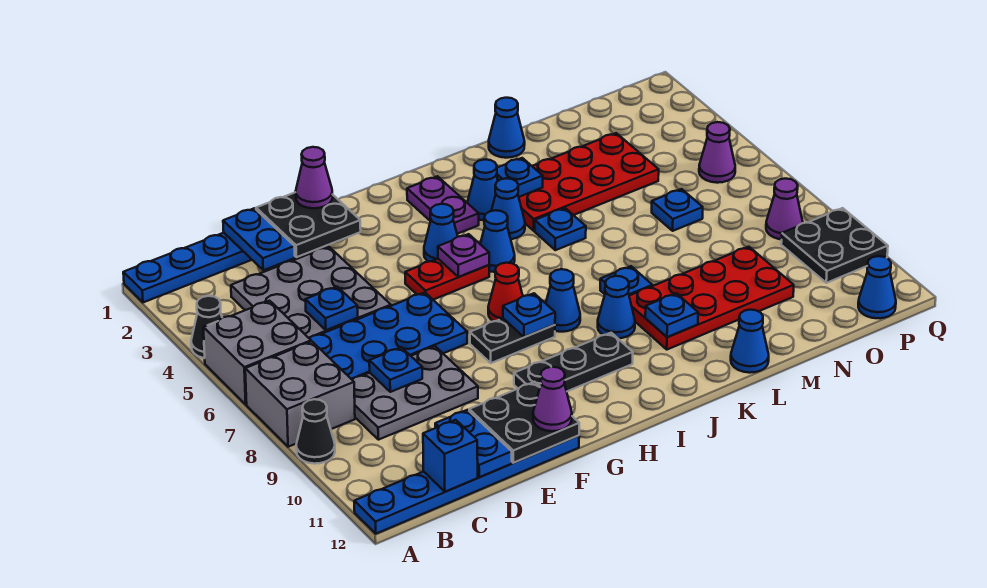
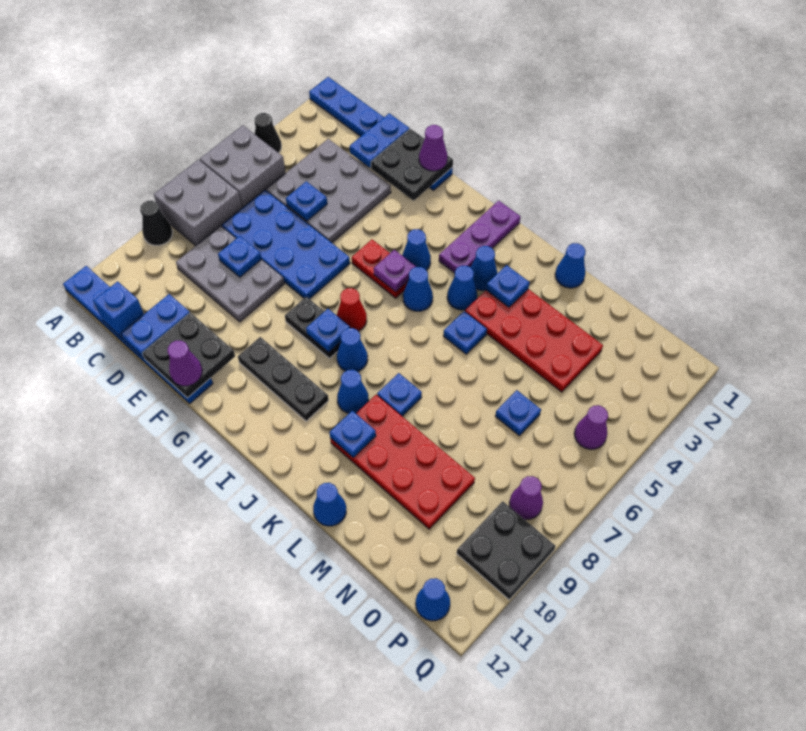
purple 1x2 plate [407,176,479,234] -> purple 1x3 plate [439,201,520,273]

